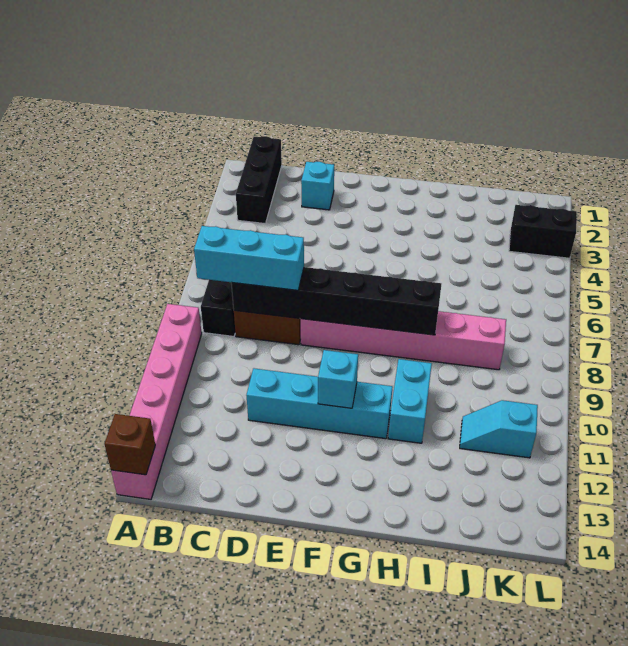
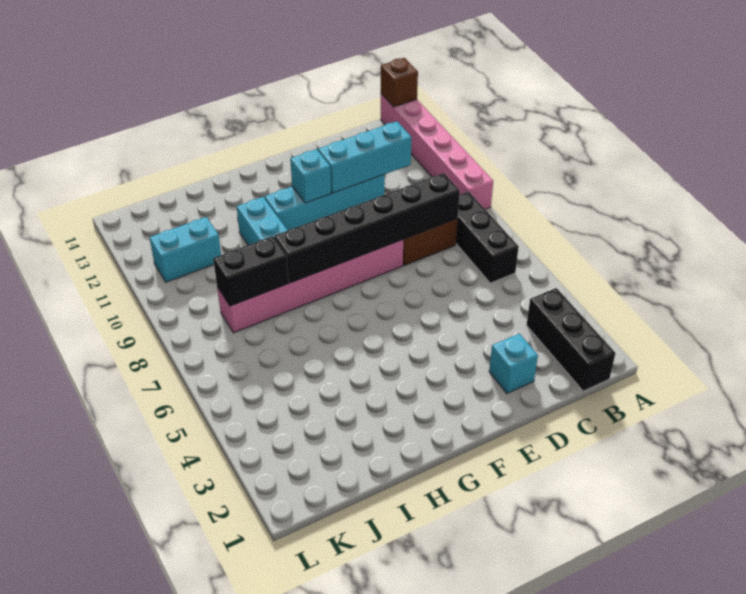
cyan 1x3 brick [194,226,304,290] -> cyan 1x3 brick moved to [318,121,412,193]
cyan 1x2 slope [460,400,538,458] -> cyan 1x2 brick [149,217,221,282]
black 1x2 brick [509,205,577,258] -> black 1x2 brick moved to [213,236,289,306]

